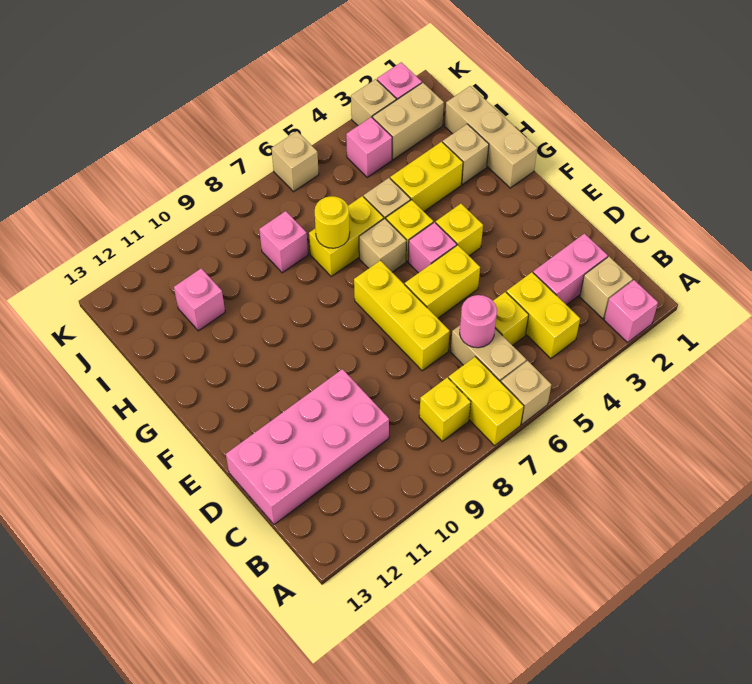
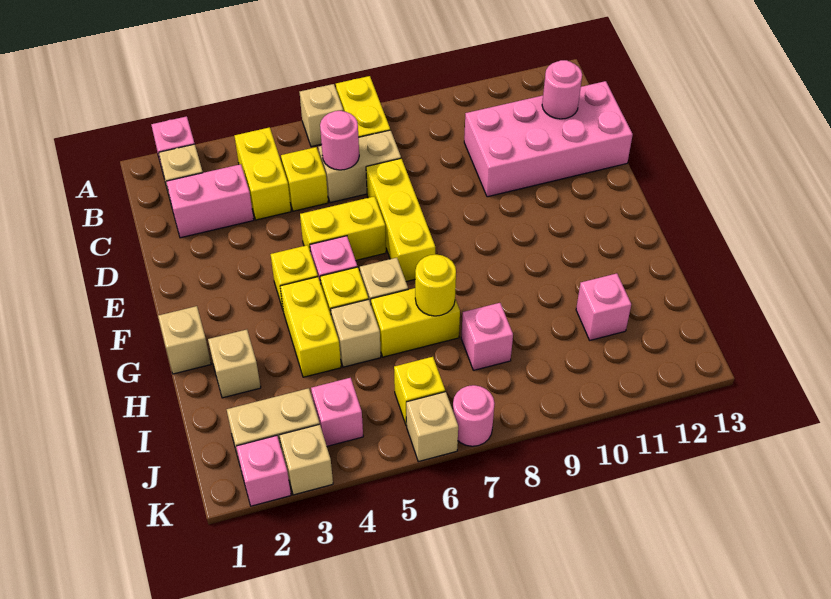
tan 1x2 brick [451,325,526,382] -> tan 1x2 brick turned to [318,130,401,203]
yellow 1x1 brick [419,377,471,441] -> yellow 1x1 brick moved to [394,357,445,426]
none -> pink 1x1 round brick [542,60,582,119]
tan 1x3 brick [445,86,537,188] -> tan 1x1 brick [158,306,211,374]
yellow 1x2 brick [390,142,463,211] -> yellow 1x2 brick turned to [280,277,341,377]
none -> pink 1x1 round brick [453,385,495,446]

